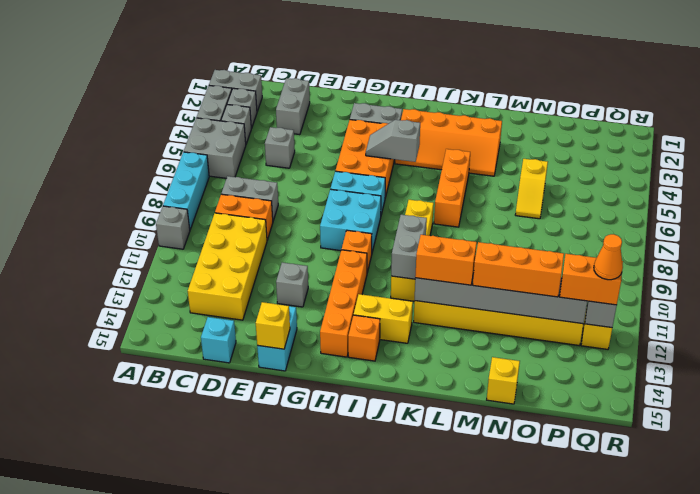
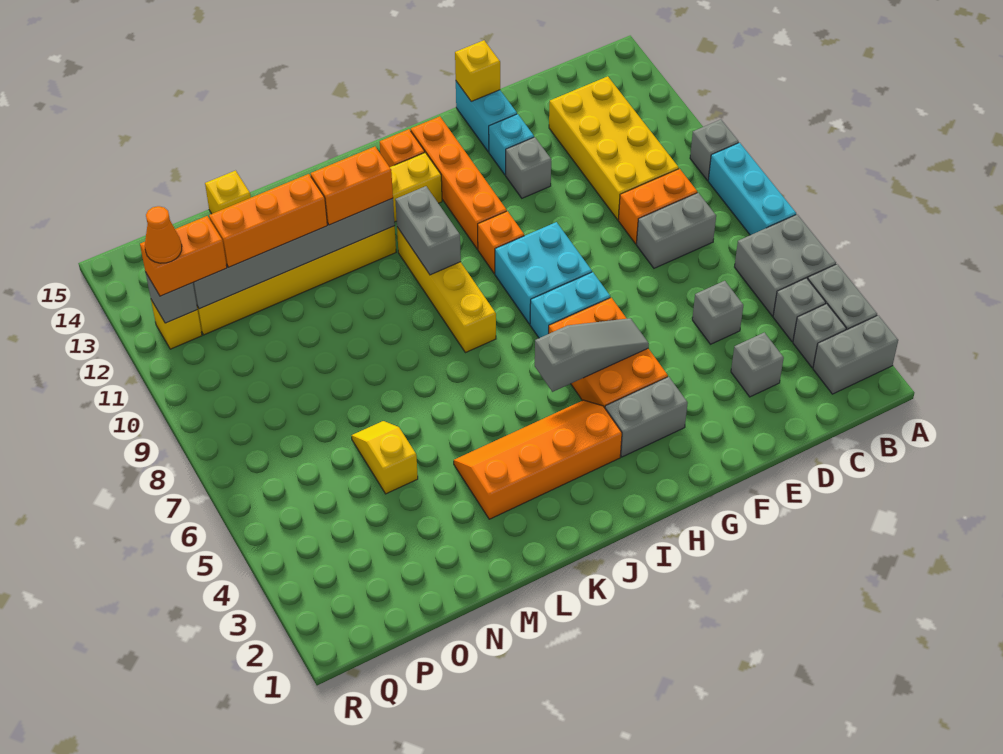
grey 1x2 brick [276,78,310,135] -> grey 1x1 brick [731,332,784,397]
cyan 1x1 brick [201,317,236,363] -> cyan 1x1 brick moved to [489,114,534,175]
grey 1x2 slope [366,120,420,162] -> grey 1x3 slope [535,318,649,392]
orange 1x3 brick [434,149,470,227] -> none

